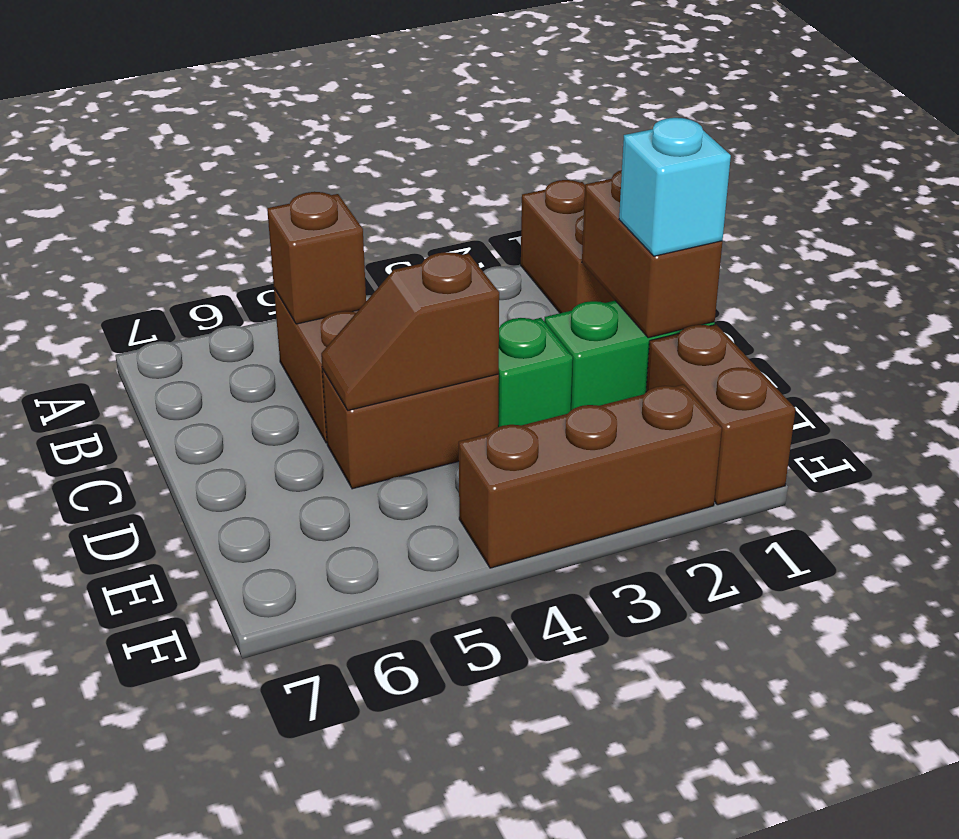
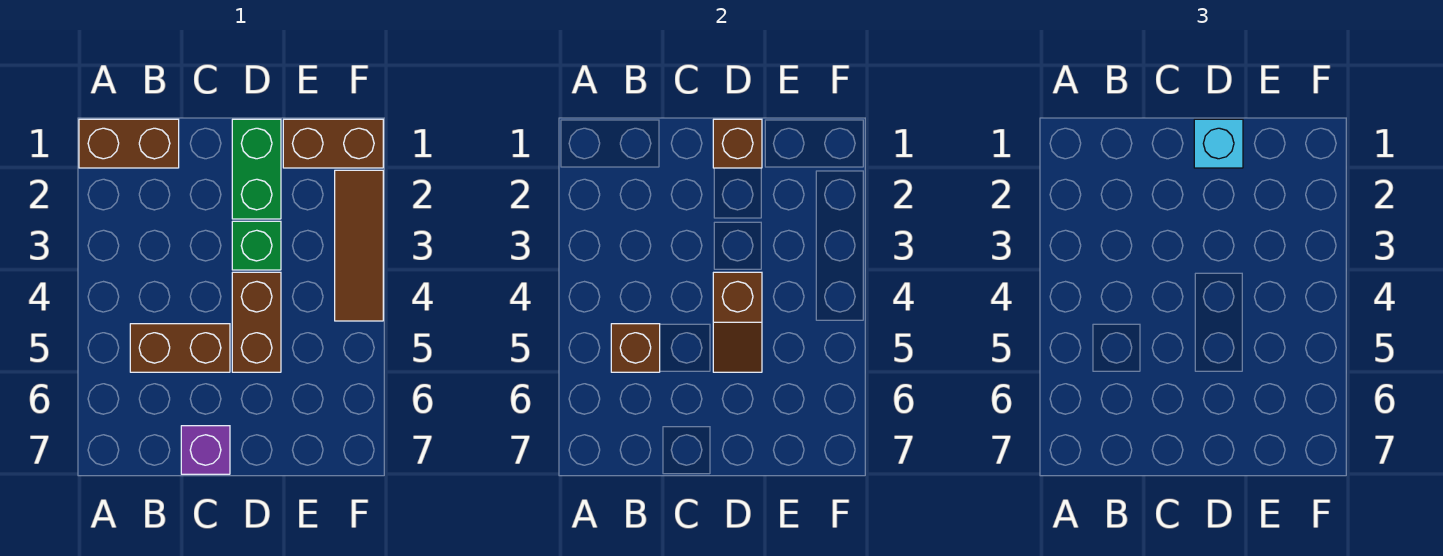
brown 1x2 brick [582,170,722,338] -> brown 1x1 brick [713,119,762,168]
none -> purple 1x1 brick [181,426,230,474]
brown 1x3 brick [459,384,722,568] -> brown 1x3 tile [335,170,383,321]

